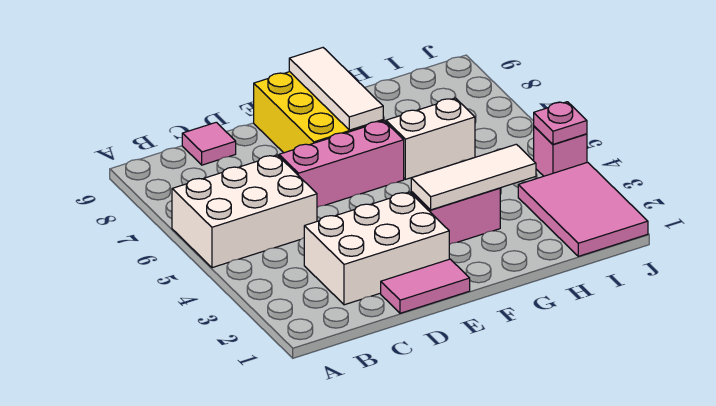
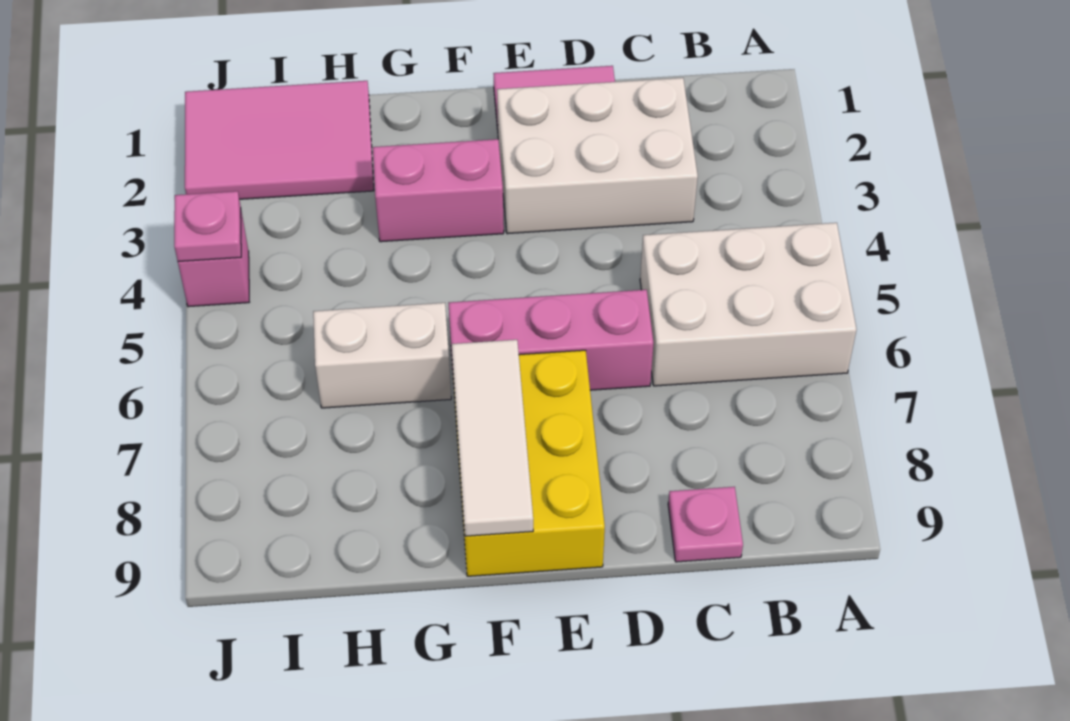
pink 1x1 tile [182,122,236,165] -> pink 1x1 plate [668,487,743,562]
white 1x3 tile [411,144,536,210] -> none
pink 2x3 tile [518,162,648,256] -> pink 2x3 tile turned to [185,81,374,199]

